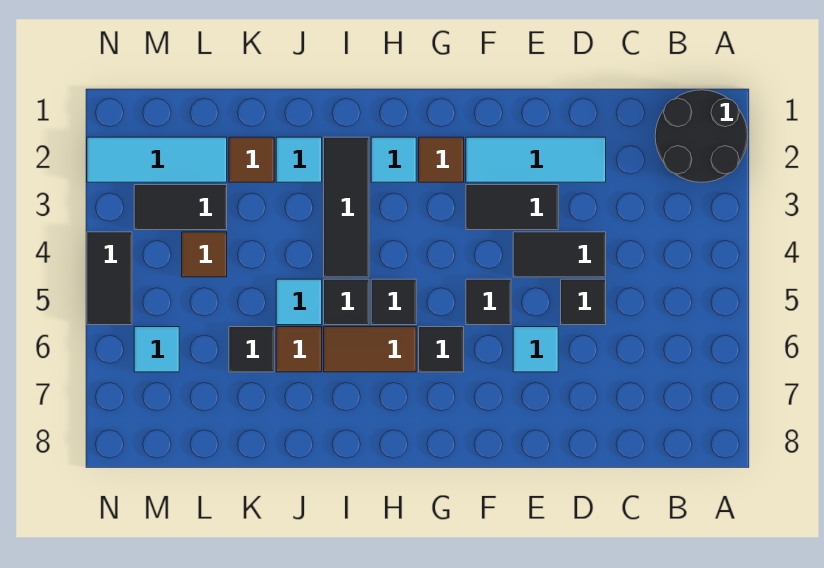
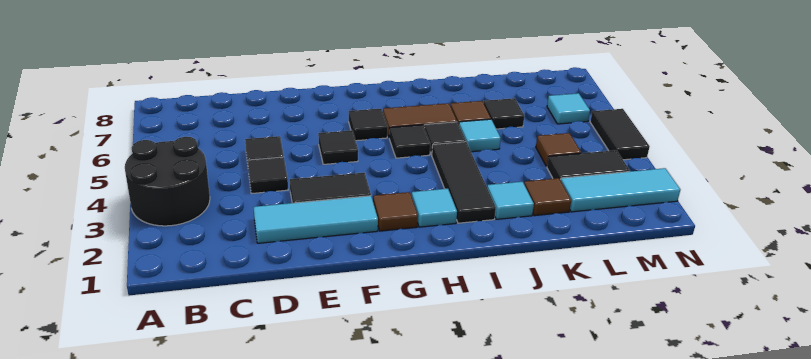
black 2x2 round brick [655,90,748,182] -> black 2x2 round brick moved to [125,137,210,226]
black 1x2 tile [513,232,606,277] -> black 1x1 tile [248,157,288,194]
cyan 1x1 tile [513,327,558,372] -> none

